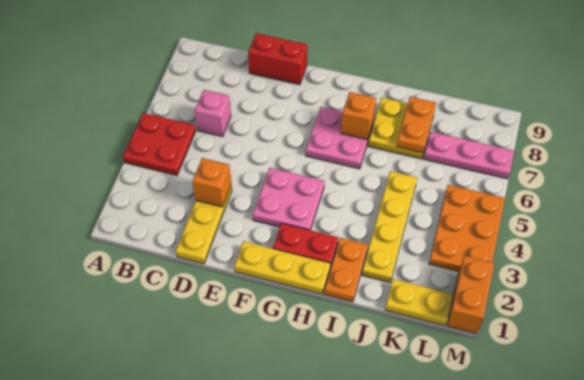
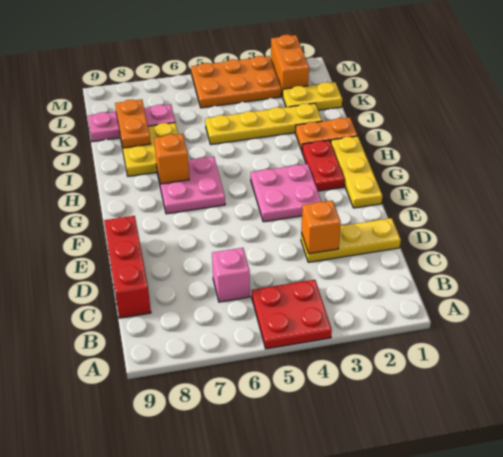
red 1x2 brick [248,33,307,85] -> red 1x3 brick [104,216,151,318]
orange 1x2 plate [397,97,436,153] -> orange 1x2 plate turned to [115,99,151,148]
yellow 1x2 plate [385,279,453,326] -> yellow 1x2 plate turned to [283,82,342,110]
pink 1x3 plate [424,132,514,179] -> pink 1x3 plate turned to [88,104,175,142]
orange 1x2 brick [447,256,494,334] -> orange 1x2 brick turned to [271,35,309,97]

